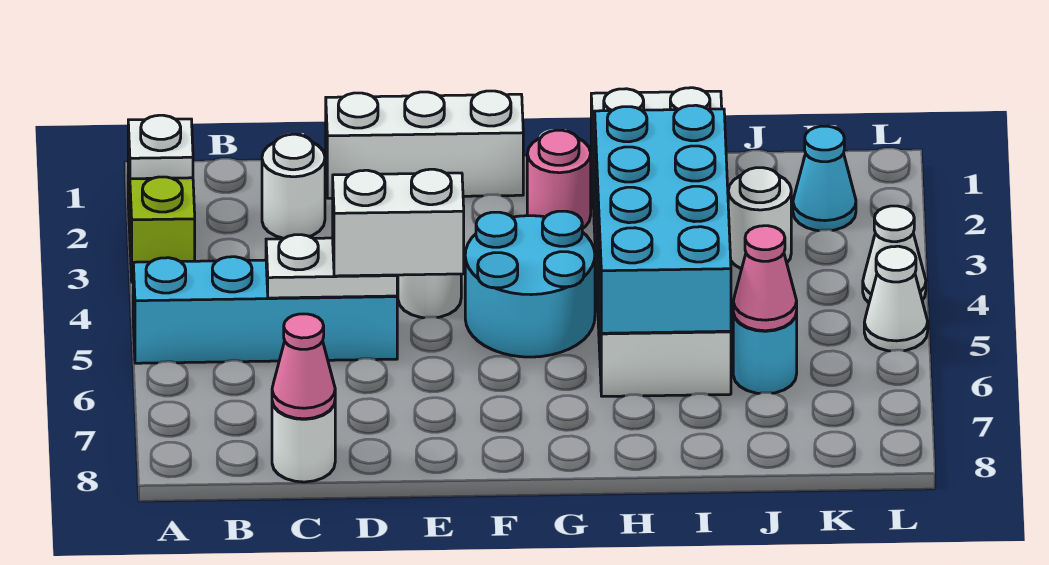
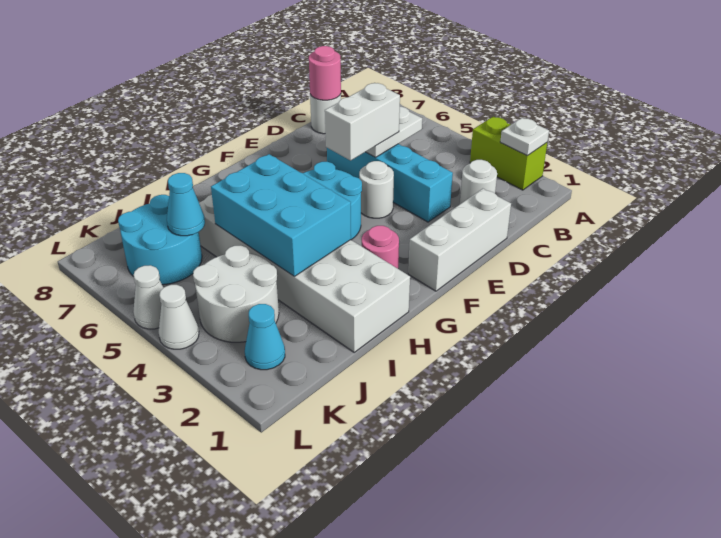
cyan 1x4 brick [133,257,397,363] -> cyan 1x4 brick turned to [327,144,453,222]
pink 1x1 cone [272,314,335,419] -> pink 1x1 round brick [309,46,341,100]
cyan 2x4 brick [595,105,731,333] -> cyan 2x3 brick [211,154,351,276]
white 1x1 round brick [728,168,791,269] -> white 2x2 round brick [193,245,279,342]
cyan 1x1 round brick [733,312,797,393] -> cyan 2x2 round brick [118,195,202,285]
pink 1x1 cone [733,226,797,331] -> cyan 1x1 cone [167,173,205,236]

